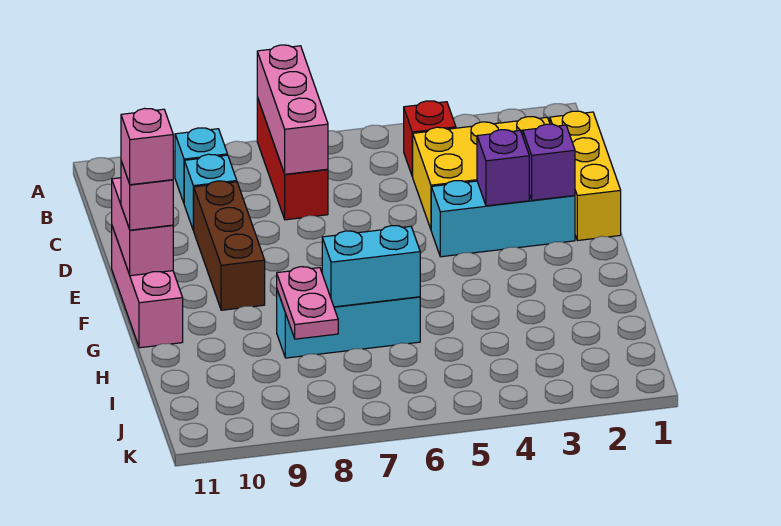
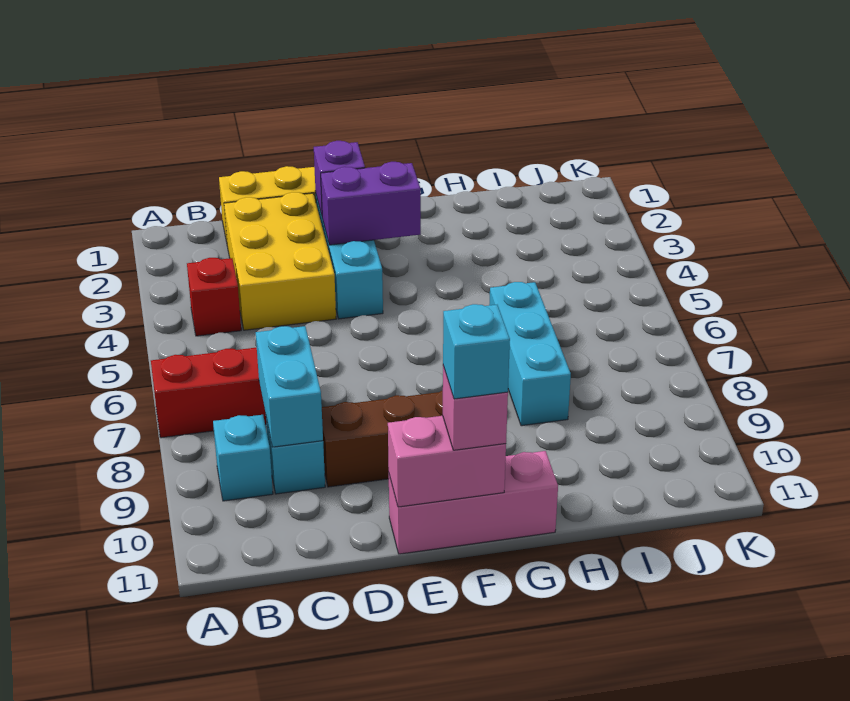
pink 1x3 brick [257,45,328,174] -> none
purple 1x1 brick [477,130,529,206] -> purple 1x2 brick [321,162,421,245]
pink 1x1 brick [121,108,173,185] -> cyan 1x1 brick [443,304,510,399]
cyan 1x2 brick [322,226,420,307] -> cyan 1x2 brick moved to [256,326,323,447]
pink 1x2 plate [277,267,338,339] -> none

